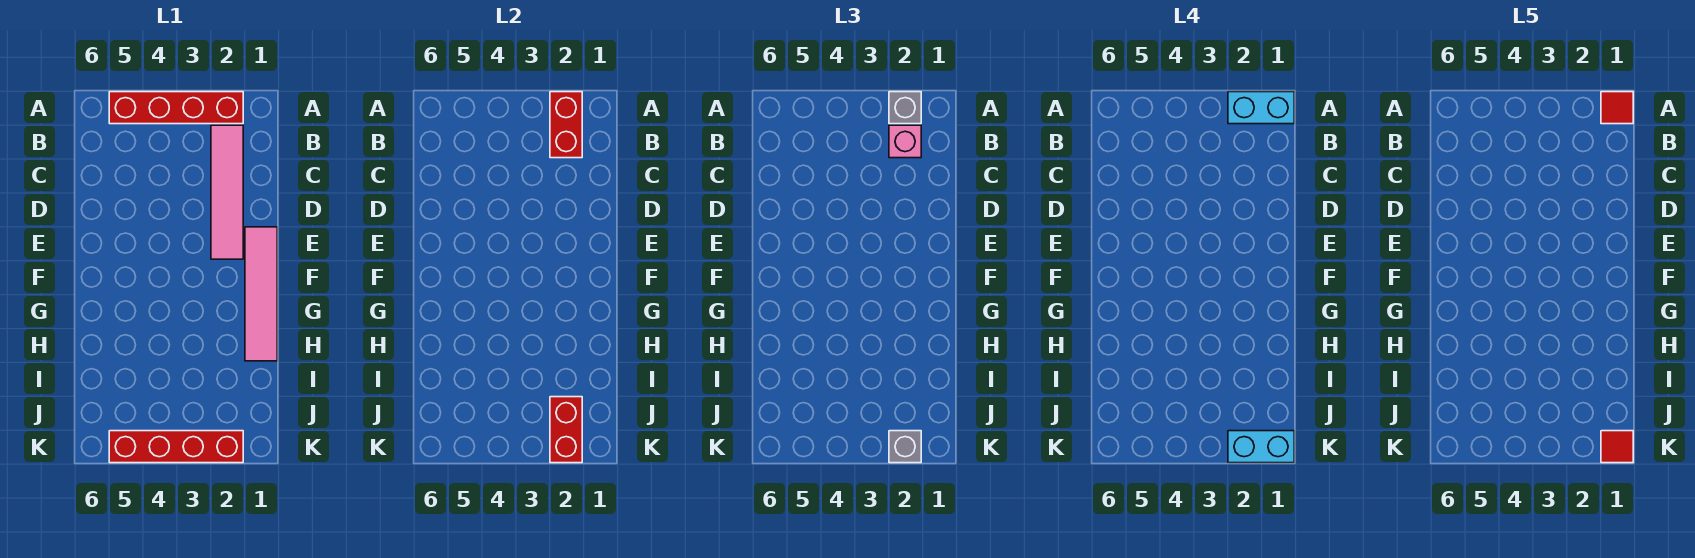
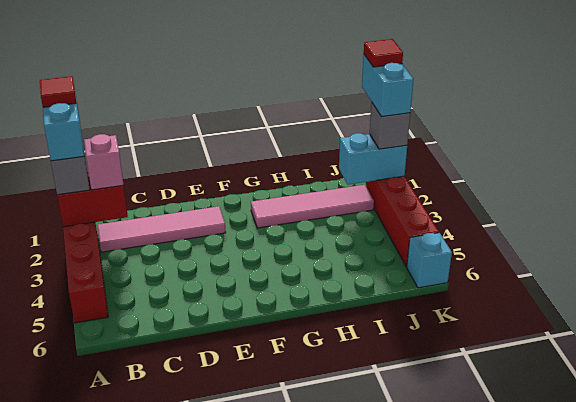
pink 1x4 tile [245,227,277,361] -> pink 1x4 tile moved to [251,185,374,228]
red 1x2 brick [550,397,582,463] -> cyan 1x2 brick [339,133,407,185]
none -> cyan 1x1 brick [407,233,452,288]

